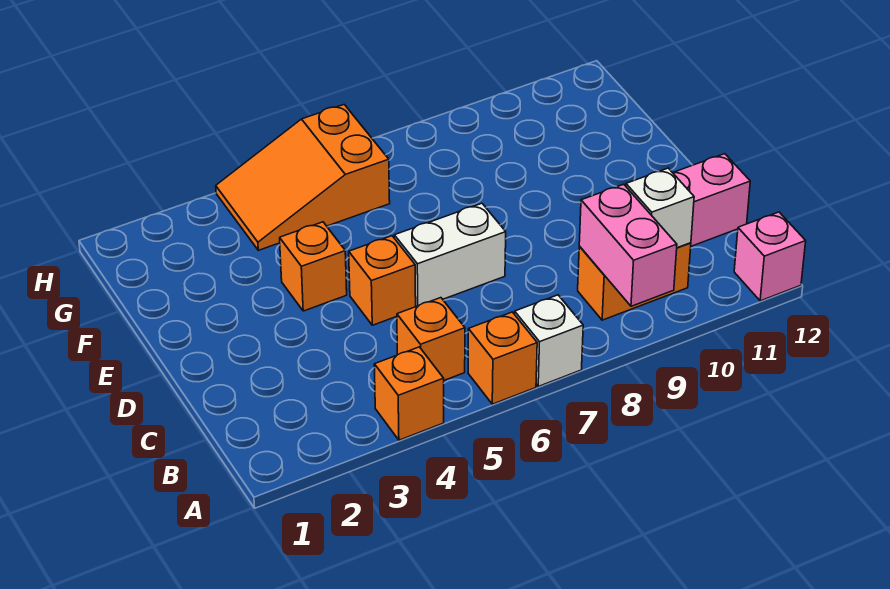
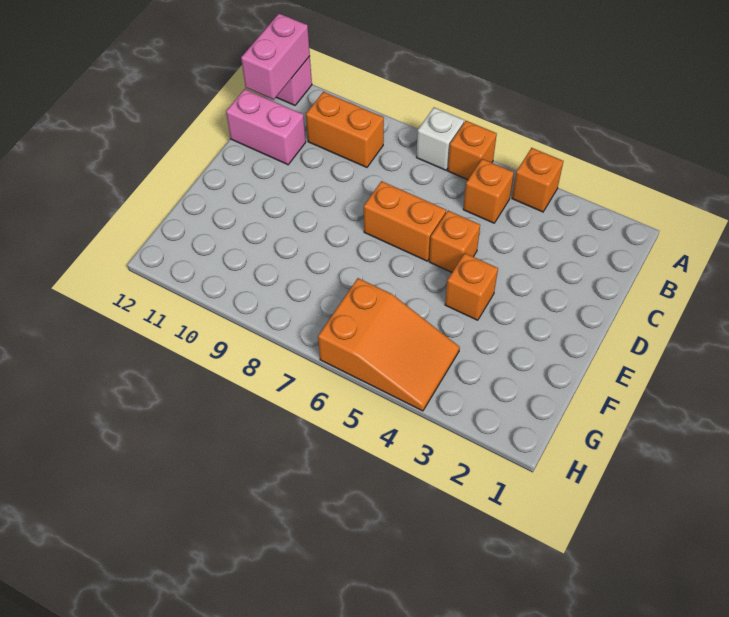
pink 1x2 brick [579,184,677,306] -> pink 1x2 brick moved to [241,14,310,100]
white 1x1 brick [626,168,694,248] -> none
white 1x2 brick [394,203,506,306] -> orange 1x2 brick [364,181,446,261]

